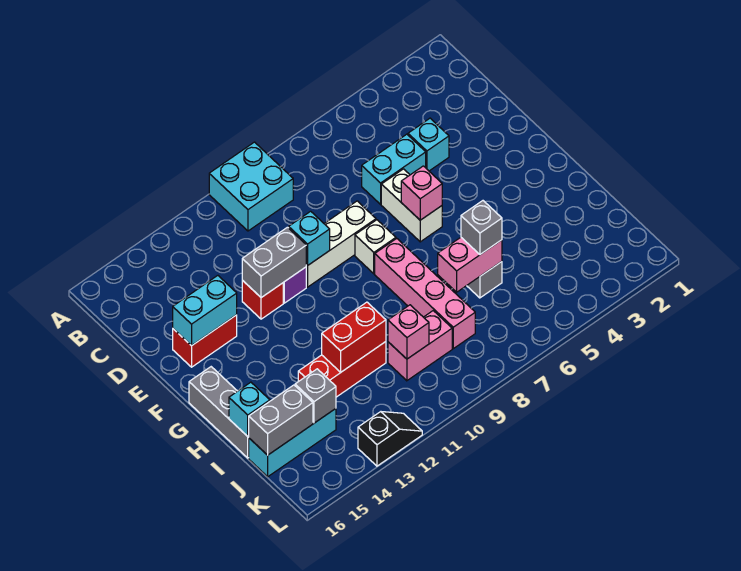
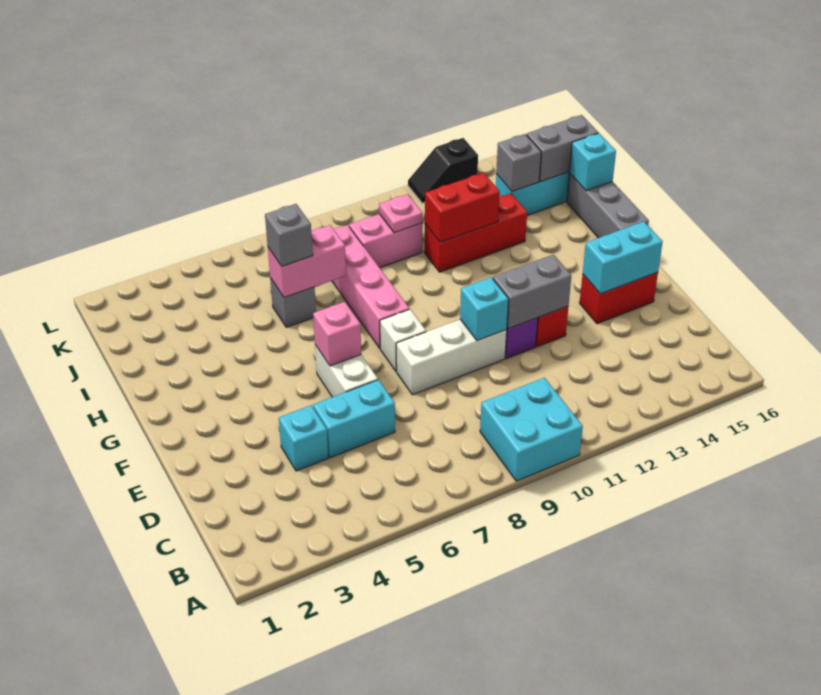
pink 1x1 brick [388,305,429,359] -> pink 1x1 plate [379,194,423,233]

